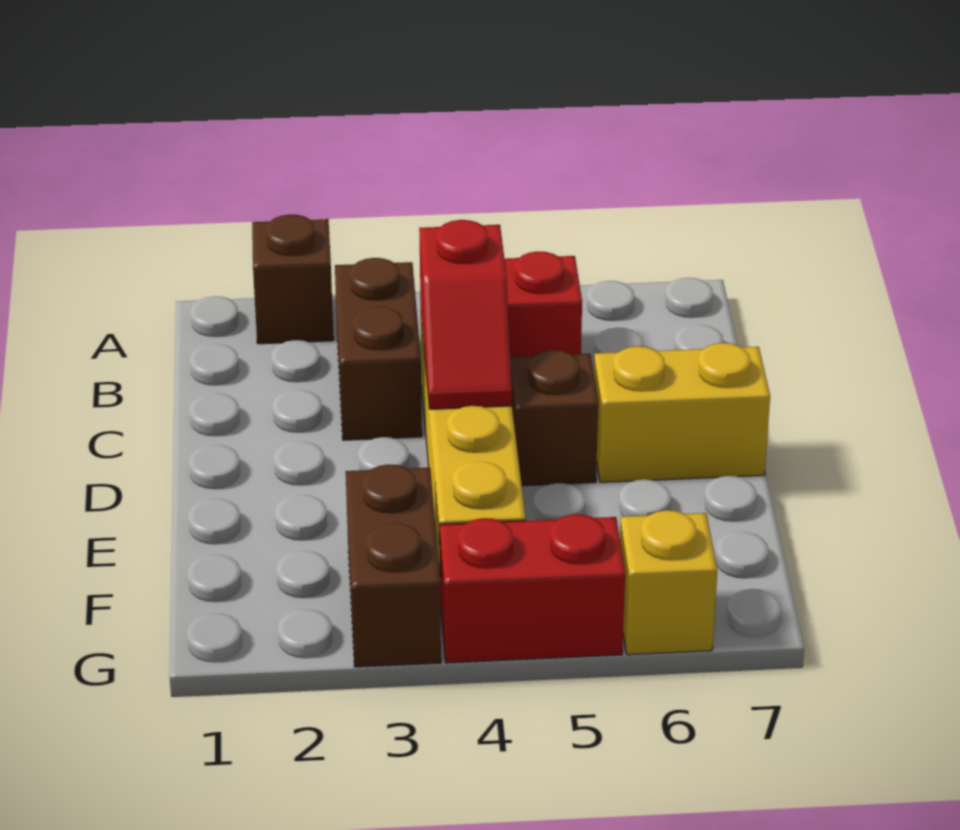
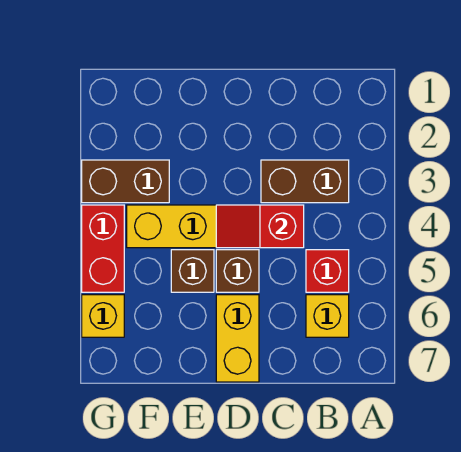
brown 1x1 brick [252,214,334,344] -> brown 1x1 brick moved to [171,250,214,292]
none -> yellow 1x1 brick [306,295,349,337]

